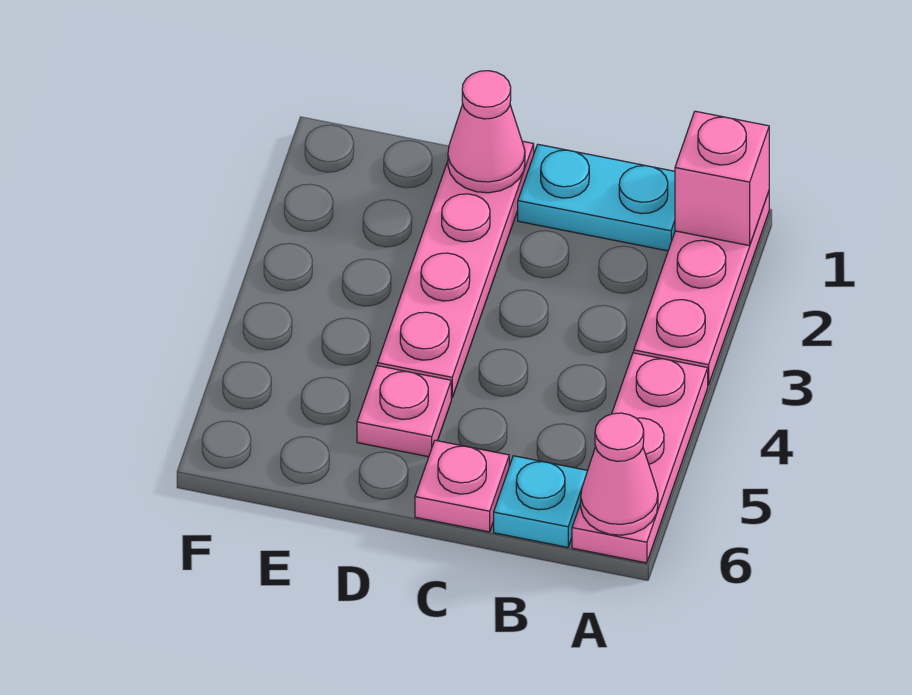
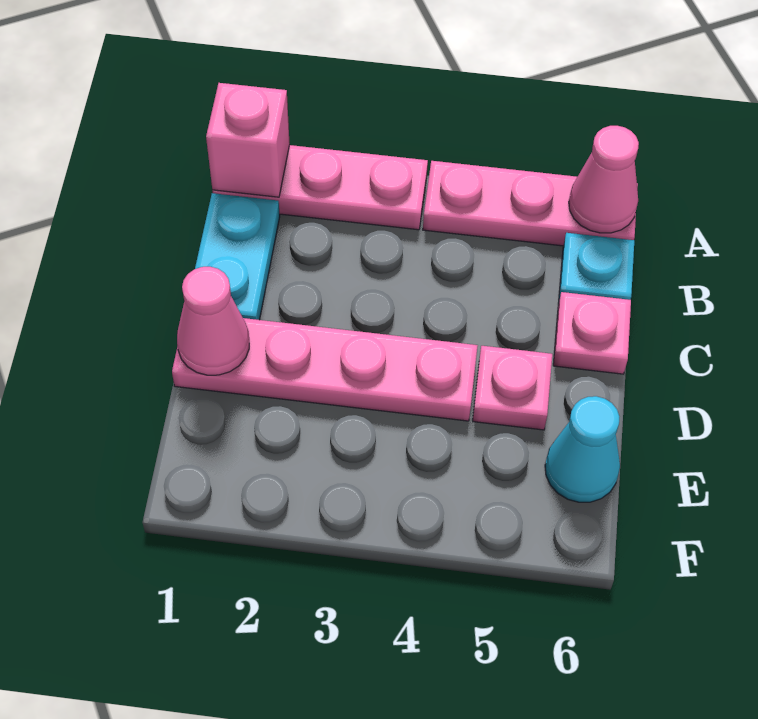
none -> cyan 1x1 cone [545,396,620,502]

